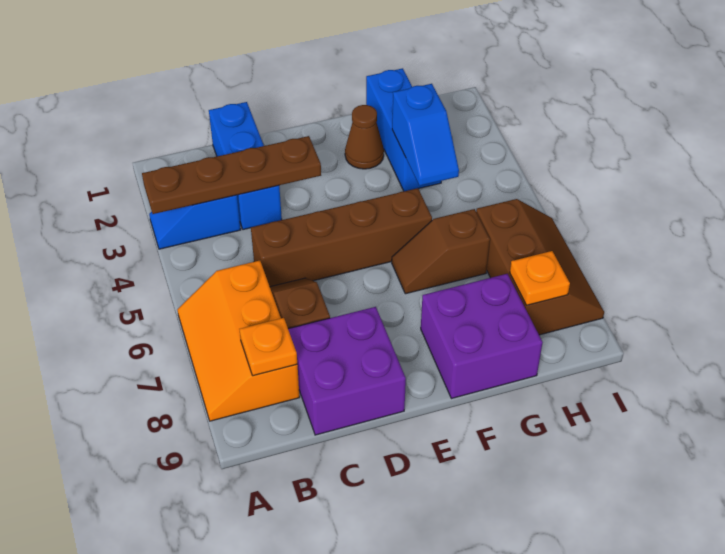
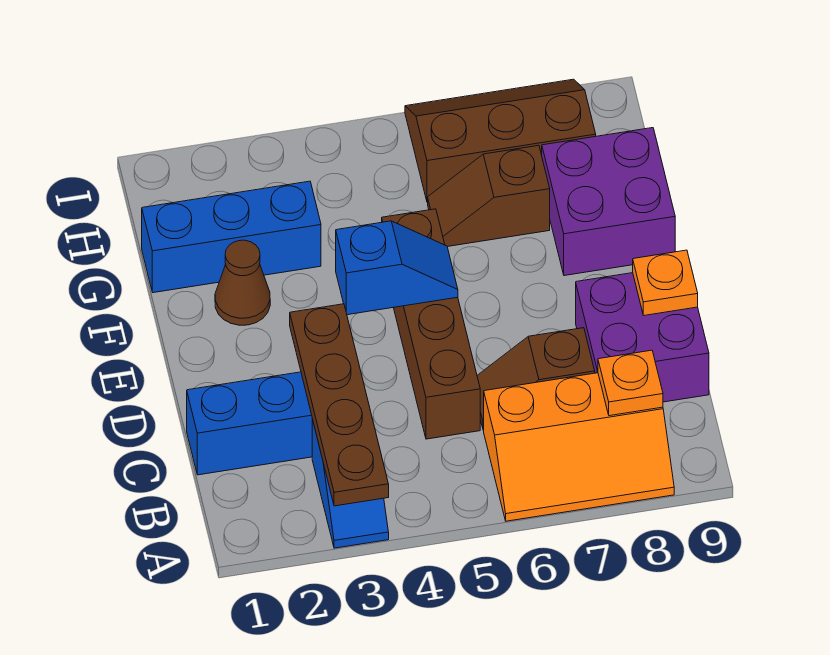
brown 1x2 slope [392,209,490,294] -> brown 1x2 slope turned to [428,145,550,247]
blue 1x2 slope [392,84,459,186] -> blue 1x2 slope moved to [336,221,458,315]
orange 1x1 plate [510,251,570,305] -> orange 1x1 plate moved to [633,250,698,315]

